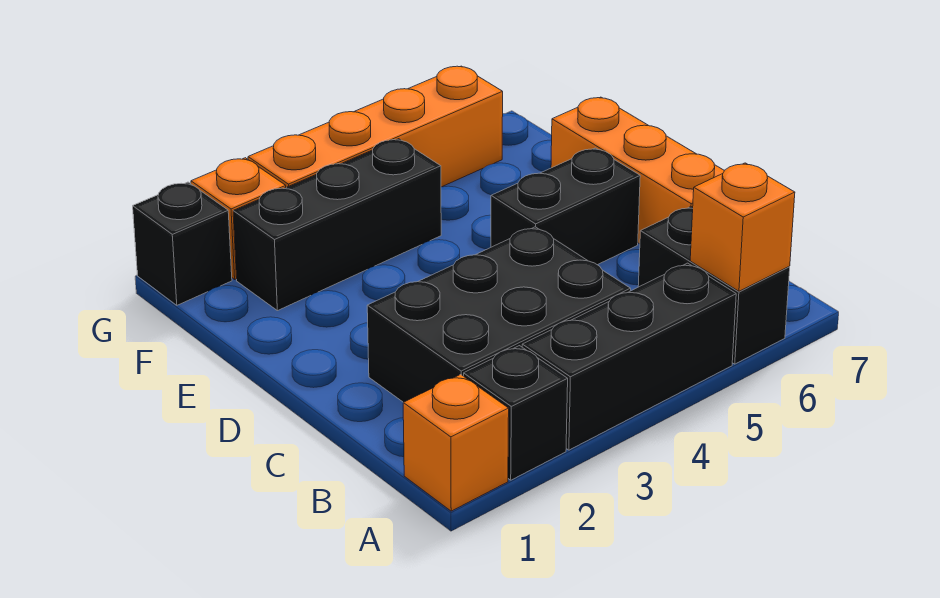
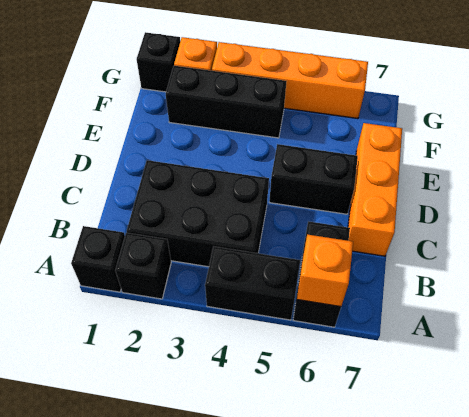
orange 1x1 brick [403,374,509,511] -> black 1x1 brick [71,226,125,292]
black 1x3 brick [522,263,736,450] -> black 1x2 brick [205,247,300,320]

